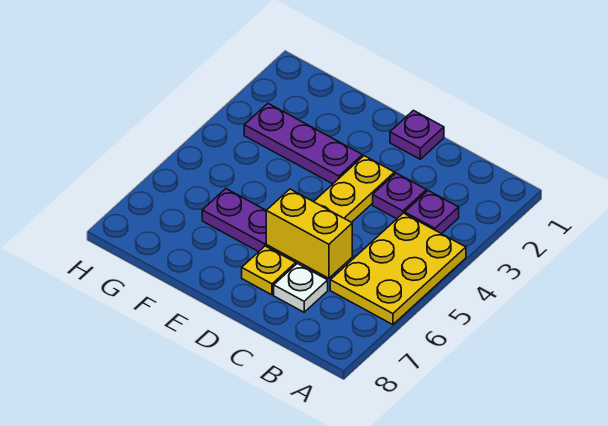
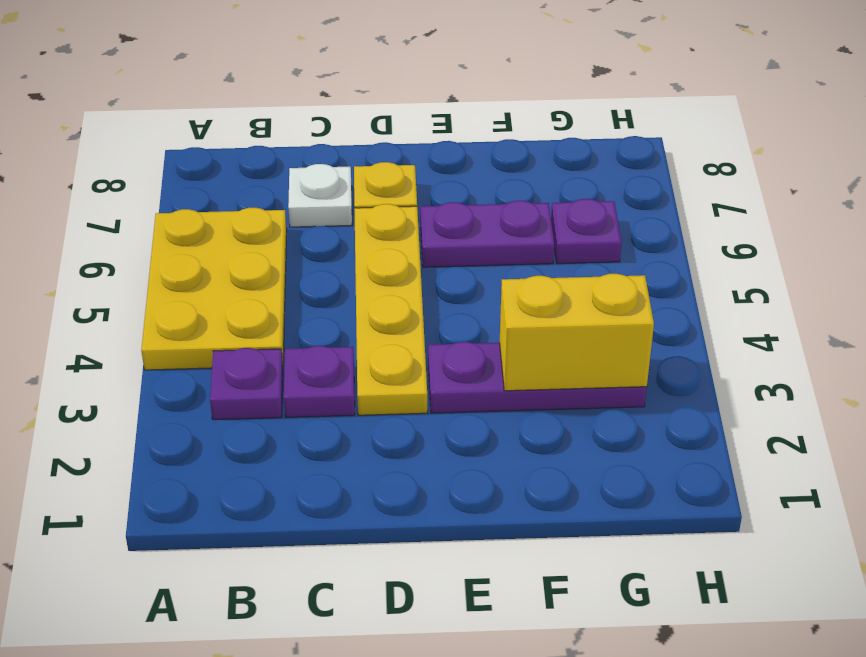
yellow 1x2 brick [266,189,352,278] -> yellow 1x2 brick moved to [500,274,654,391]
purple 1x1 plate [390,111,444,159] -> purple 1x1 plate moved to [551,199,622,264]

